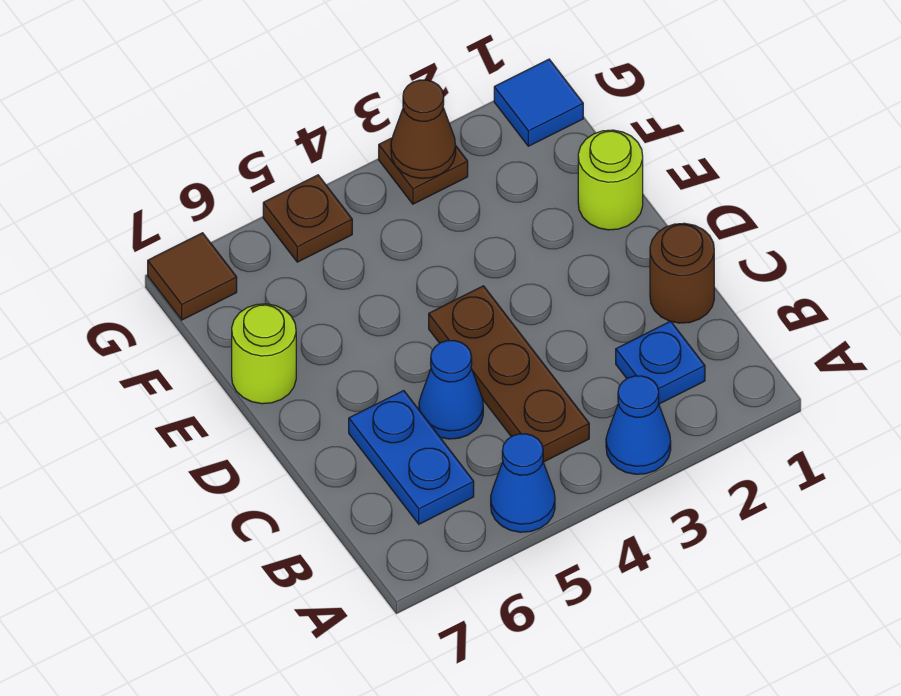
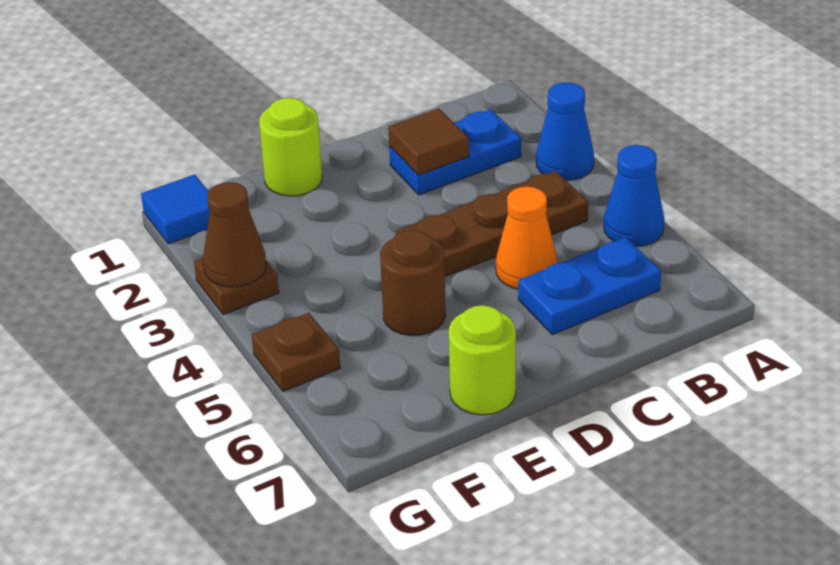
blue 1x1 plate [616,321,705,404] -> blue 1x2 plate [389,110,521,195]
brown 1x1 round brick [650,223,714,323] -> brown 1x1 round brick moved to [380,230,446,336]
blue 1x1 cone [419,341,483,439] -> orange 1x1 cone [496,187,557,289]
brown 1x1 tile [148,233,237,320] -> brown 1x1 tile moved to [388,108,469,175]

